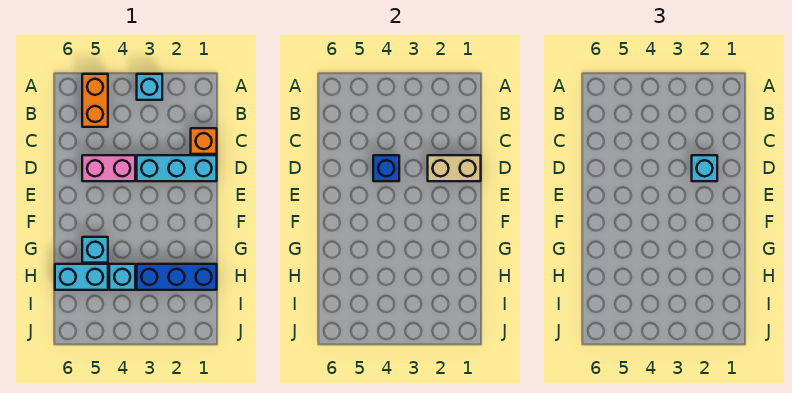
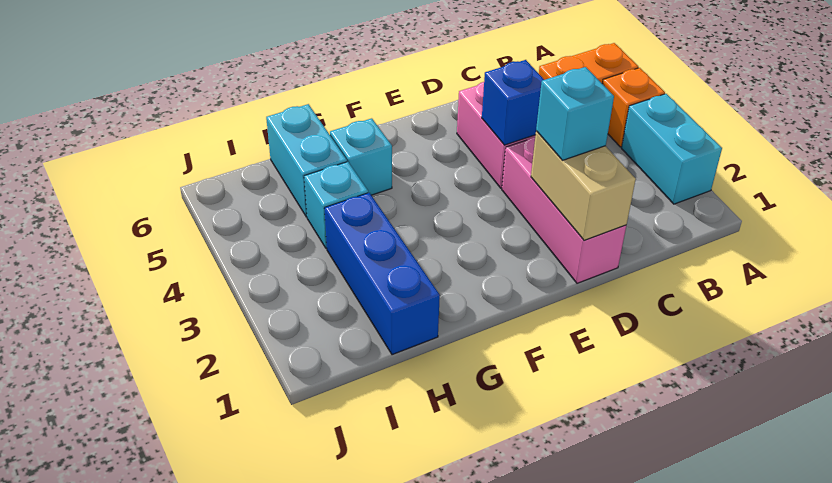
cyan 1x1 brick [137,74,162,100] -> cyan 1x2 brick [622,94,722,204]
orange 1x1 brick [191,128,217,154] -> orange 1x1 brick moved to [602,68,665,147]
cyan 1x3 brick [137,155,217,181] -> pink 1x3 brick [502,137,626,283]

